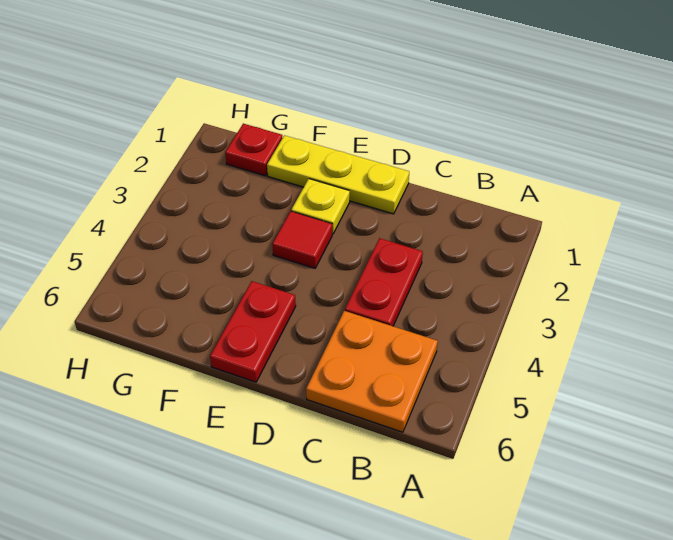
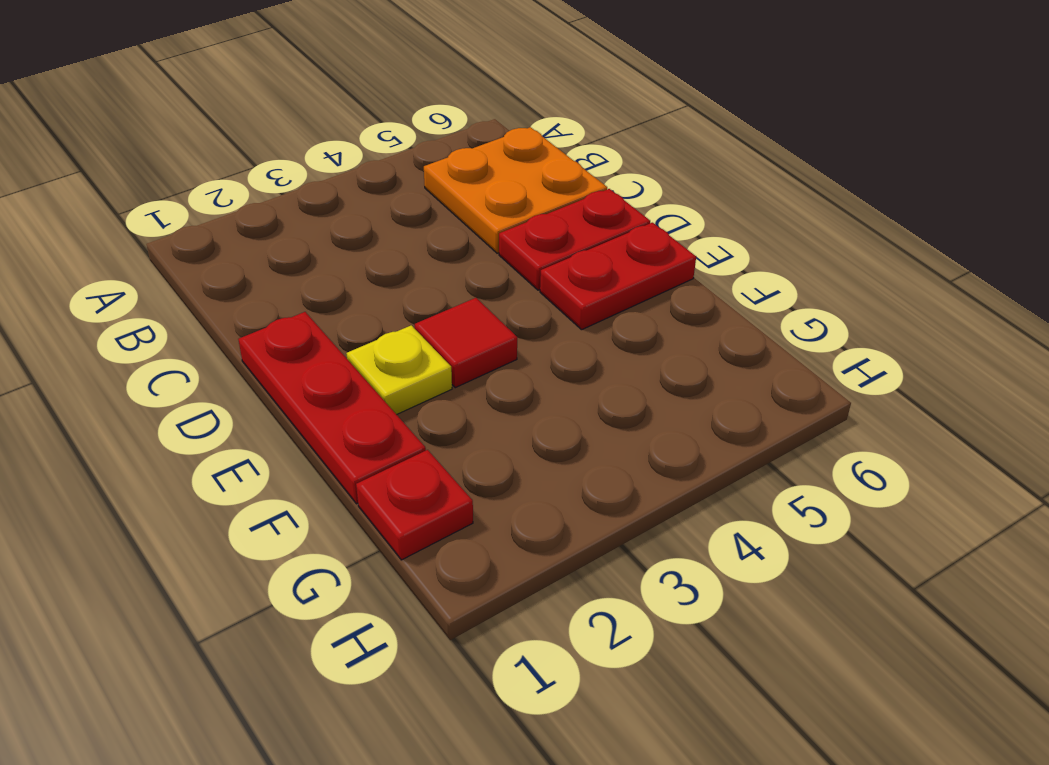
red 1x2 plate [345,238,423,326] -> red 1x2 plate moved to [499,189,650,290]
yellow 1x3 plate [267,135,409,214] -> red 1x3 plate [238,312,426,504]

